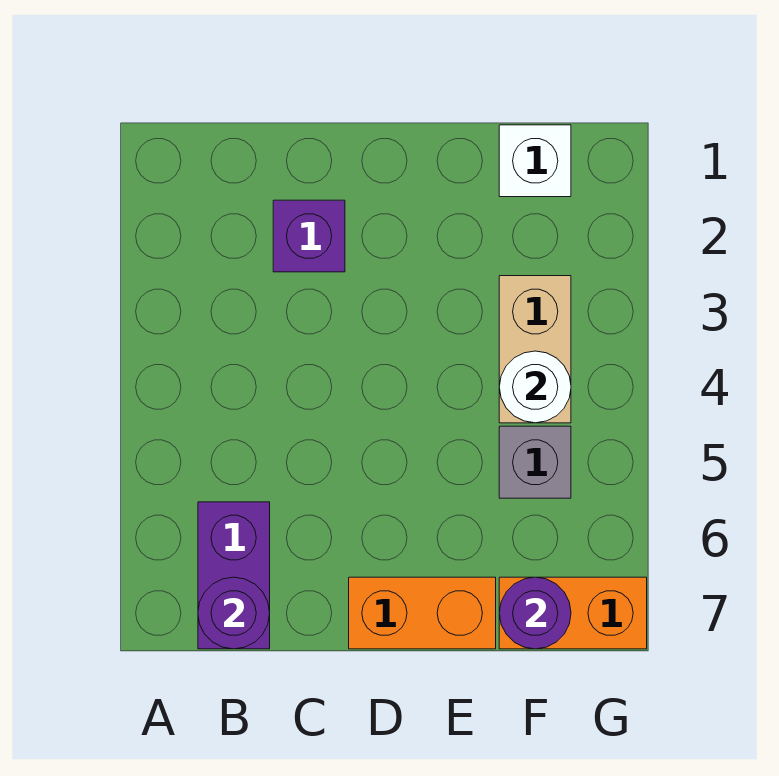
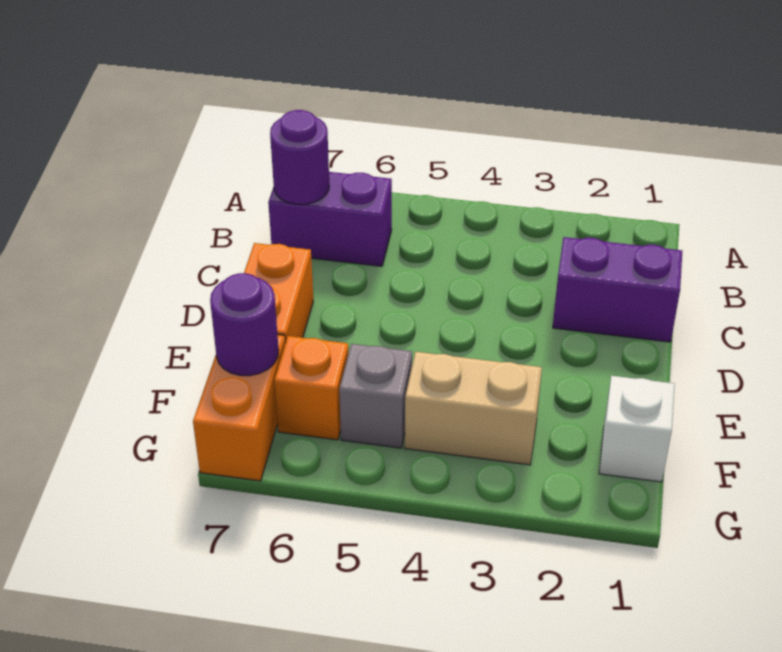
purple 1x1 brick [273,200,345,272] -> purple 1x2 brick [553,237,682,342]
white 1x1 round brick [499,351,571,423] -> none
none -> orange 1x1 brick [274,336,348,440]

